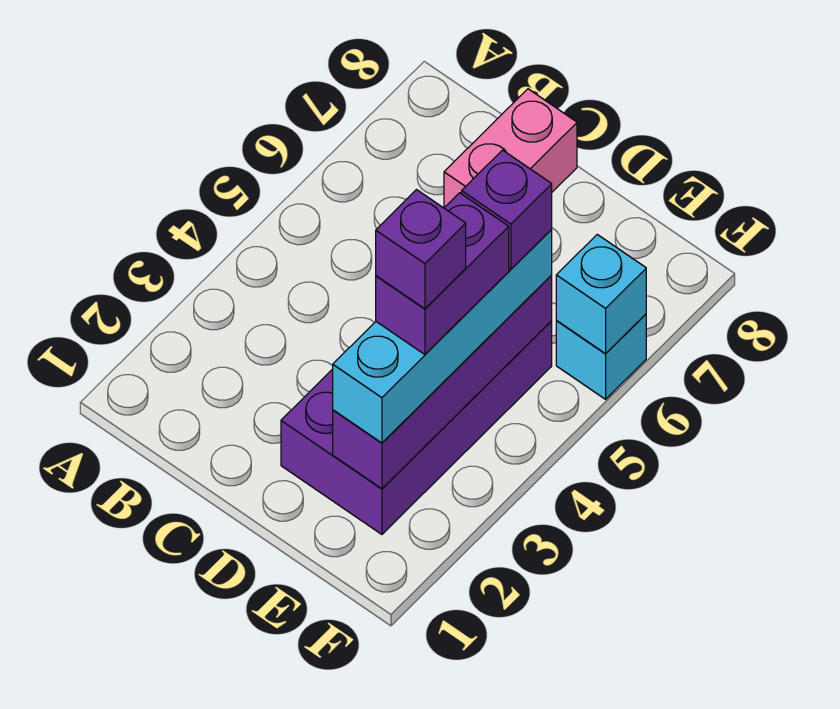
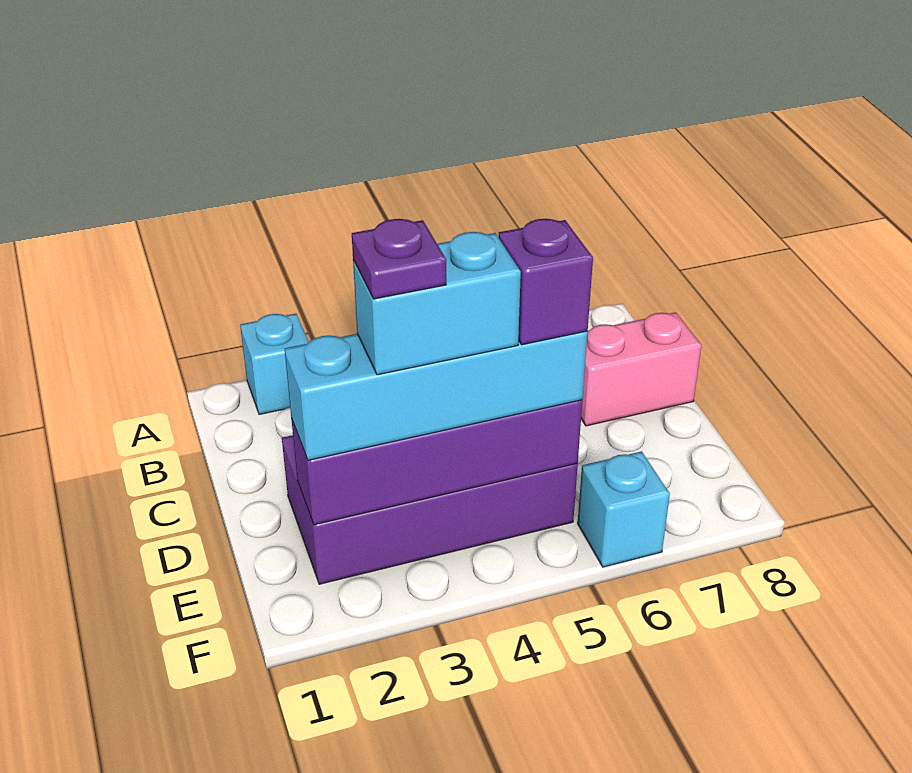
purple 1x2 brick [376,193,509,355] -> cyan 1x2 brick [353,232,521,375]
purple 1x1 brick [376,190,466,309] -> purple 1x1 plate [352,219,446,299]
cyan 1x1 brick [556,234,646,354] -> cyan 1x1 brick moved to [240,314,308,415]

